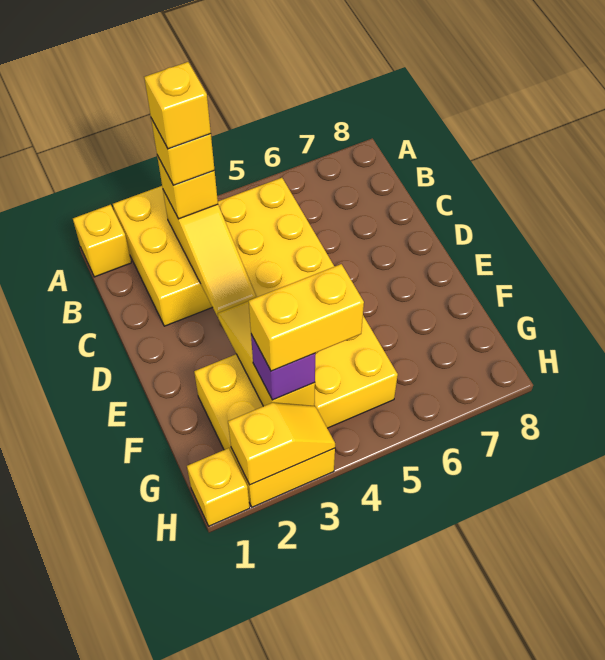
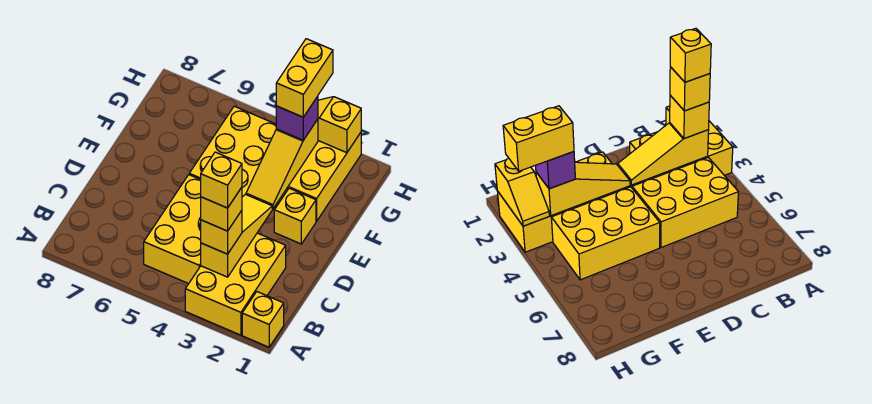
yellow 1x2 brick [249,264,364,371] -> yellow 1x2 brick turned to [276,39,333,117]
yellow 1x1 brick [187,448,250,526] -> yellow 1x1 brick moved to [274,188,316,244]

